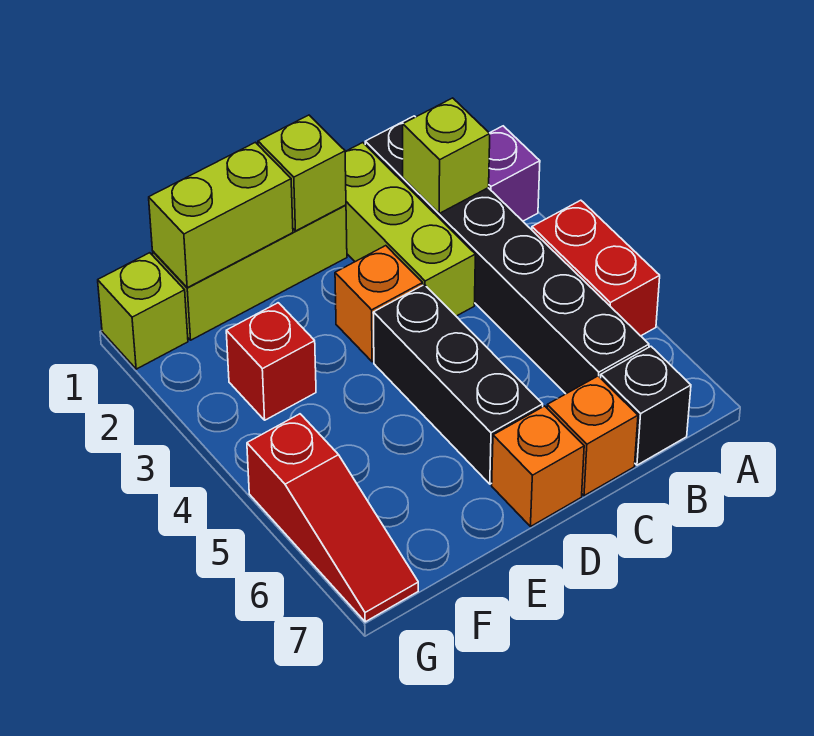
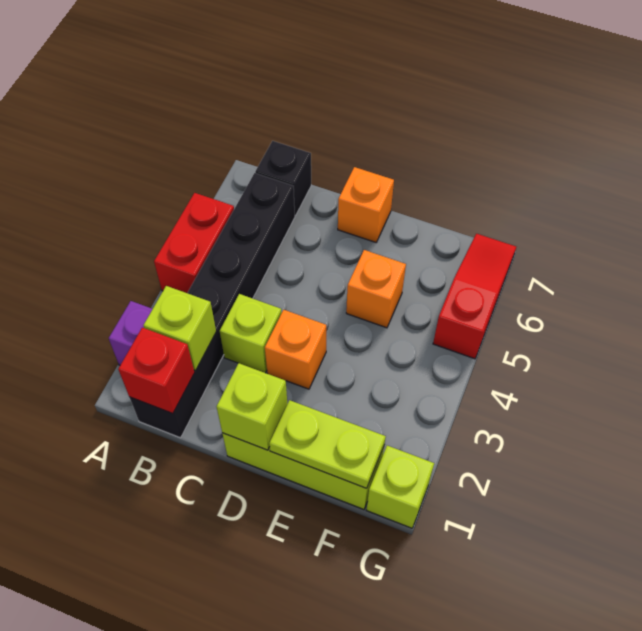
lime 1x3 brick [345,143,475,316] -> lime 1x1 brick [220,294,282,373]
orange 1x1 brick [547,376,638,496] -> orange 1x1 brick moved to [346,250,406,328]
black 1x3 brick [373,285,543,484] -> none
lime 1x2 brick [149,142,293,288] -> lime 1x2 plate [269,400,386,488]
red 1x1 brick [226,303,316,420] -> red 1x1 brick moved to [118,328,195,414]

